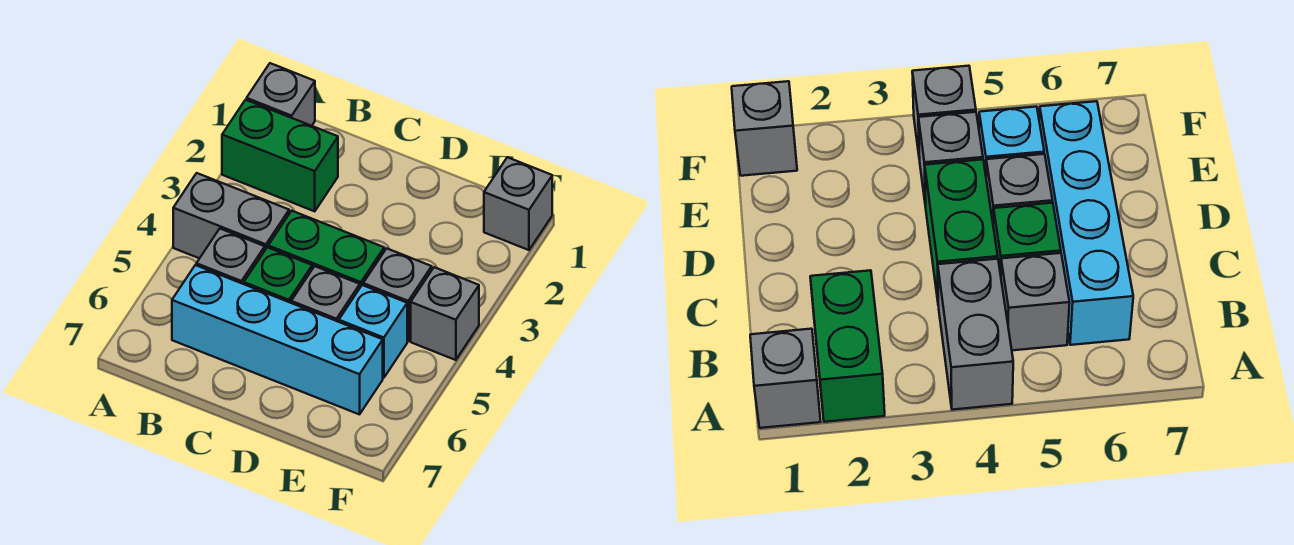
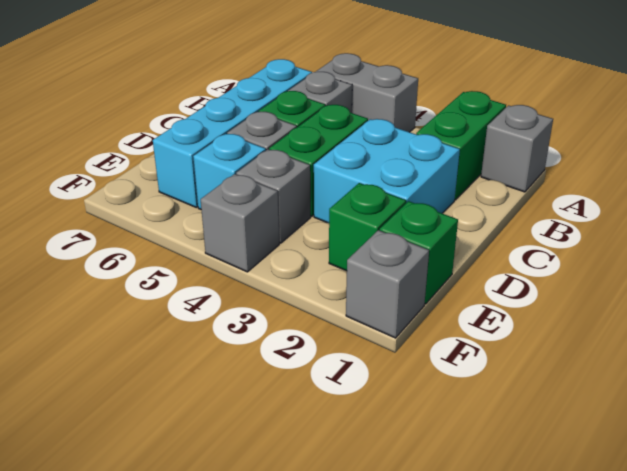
grey 1x2 brick [173,173,289,258] -> grey 1x2 brick turned to [316,53,418,132]
none -> cyan 2x2 brick [314,119,460,223]
none -> green 1x1 brick [380,201,458,304]
none -> green 1x1 brick [329,183,406,271]

